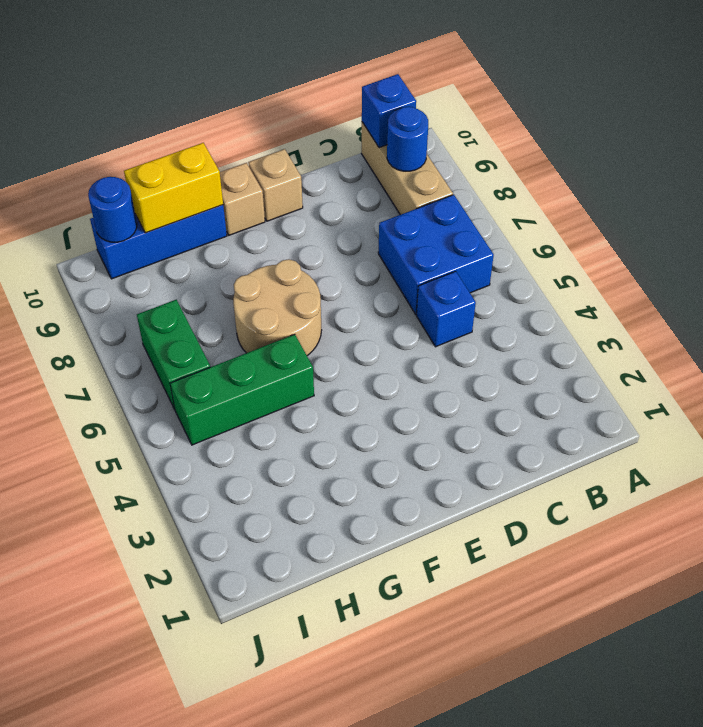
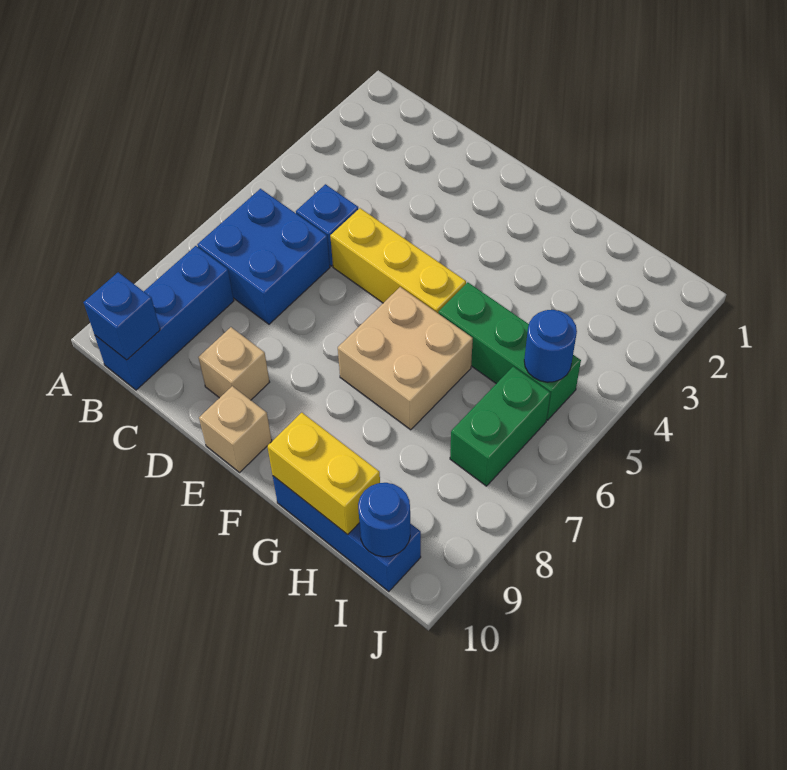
tan 1x3 brick [361,122,453,215] -> blue 1x3 brick [95,246,234,390]
blue 1x1 round brick [387,107,428,171] -> blue 1x1 round brick moved to [524,310,577,382]
none -> yellow 1x3 brick [330,208,466,313]
tan 2x2 round brick [233,259,322,356] -> tan 2x2 brick [338,287,473,430]
tan 1x1 brick [220,163,265,235] -> tan 1x1 brick moved to [198,327,270,400]

